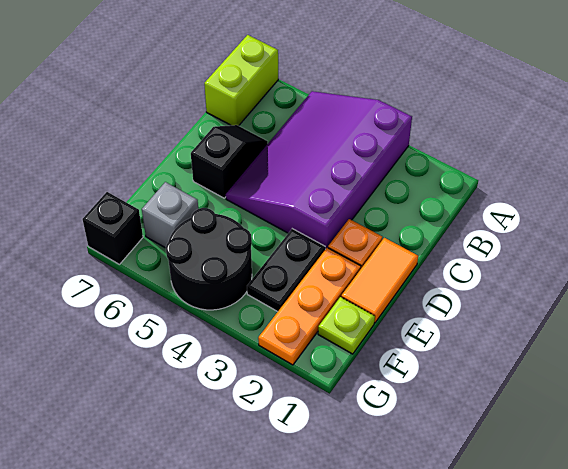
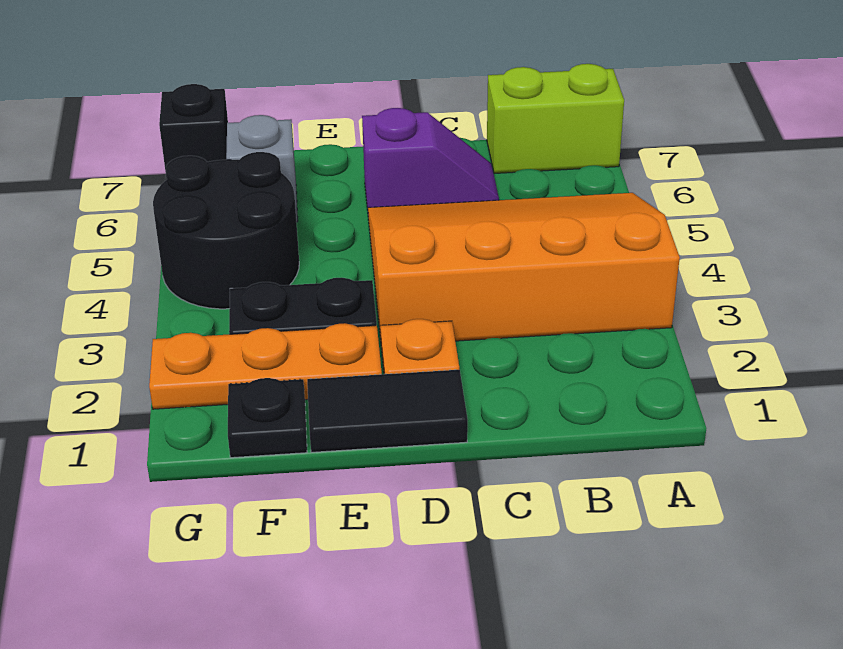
purple 3x4 slope [226,91,412,249] -> orange 3x4 slope [368,193,680,341]
black 1x2 slope [191,125,268,198] -> purple 1x2 slope [362,108,499,210]
orange 1x2 tile [341,238,418,323] -> black 1x2 tile [307,370,468,452]
lime 1x1 plate [318,297,375,354] -> black 1x1 plate [228,378,307,458]

